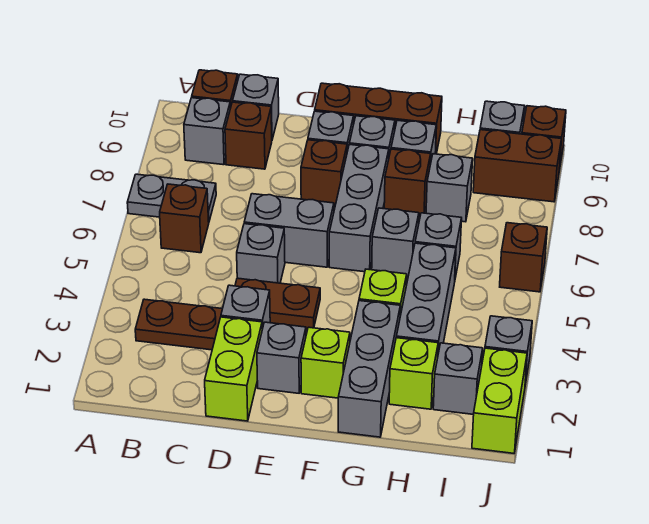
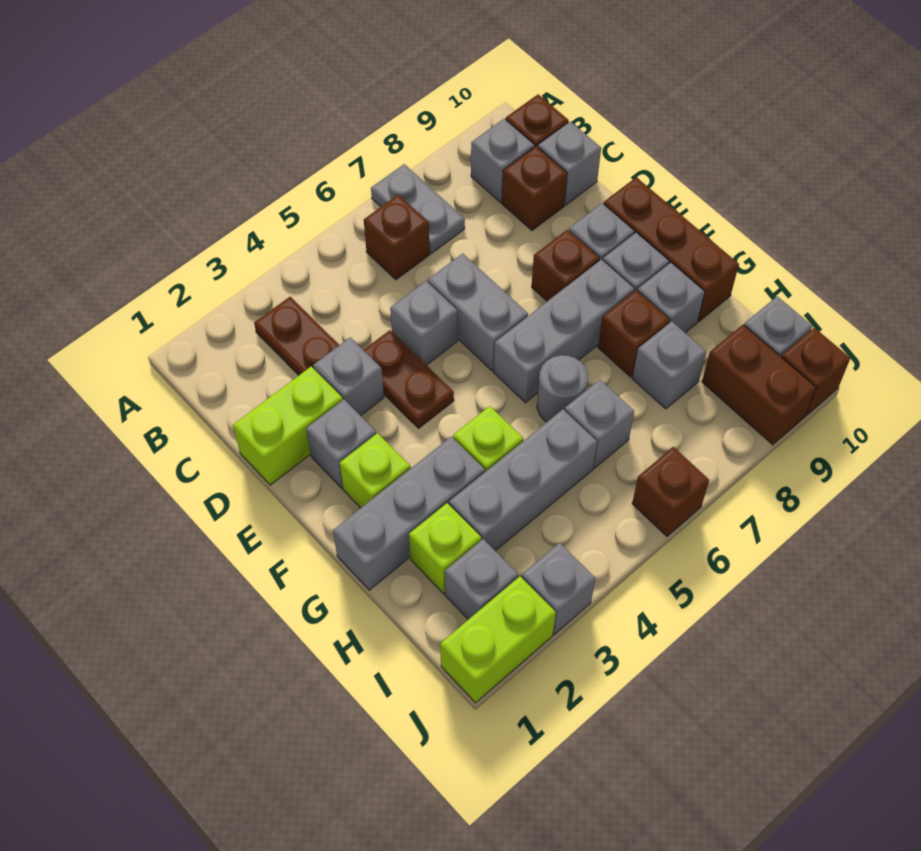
grey 1x1 brick [372,208,419,277] -> grey 1x1 round brick [537,355,588,422]

